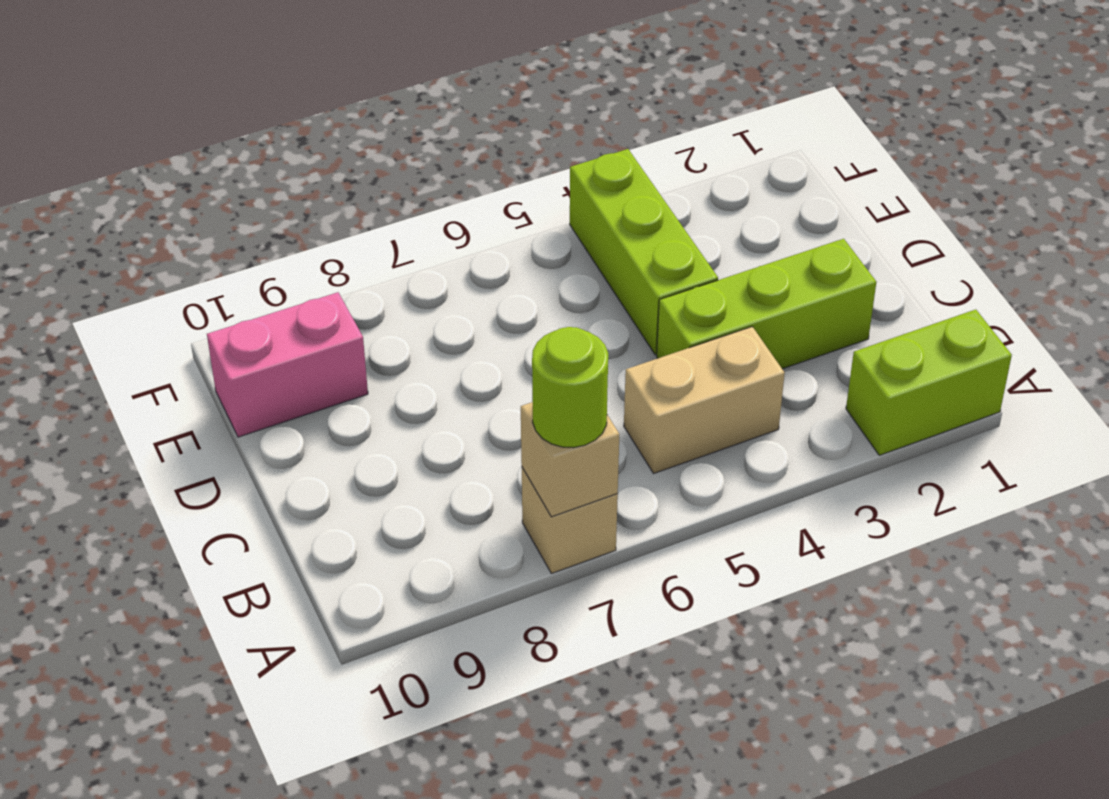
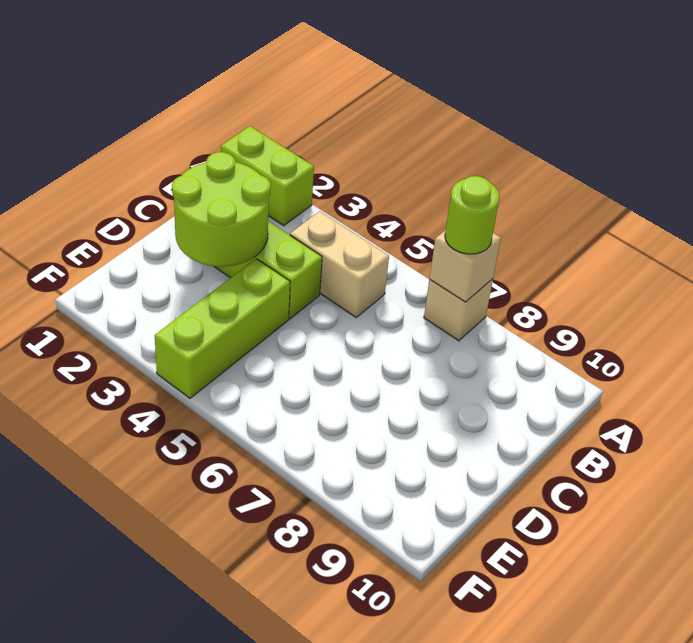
none -> lime 2x2 round brick [172,152,271,267]
pink 1x2 brick [207,292,368,437] -> none

